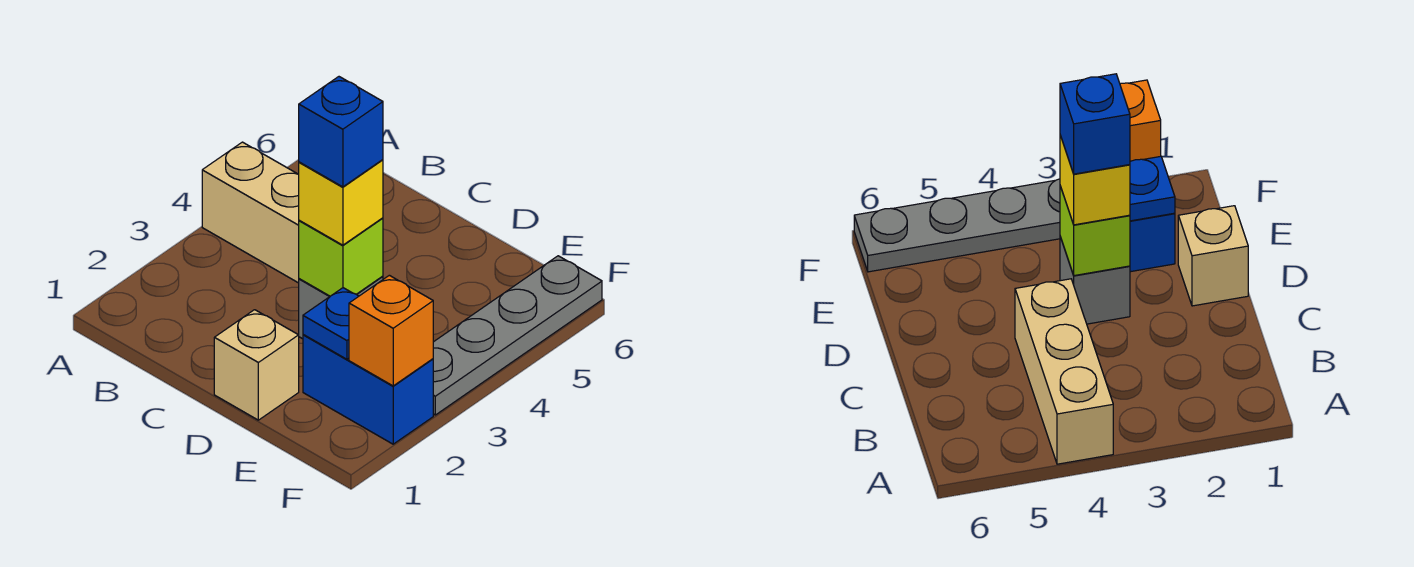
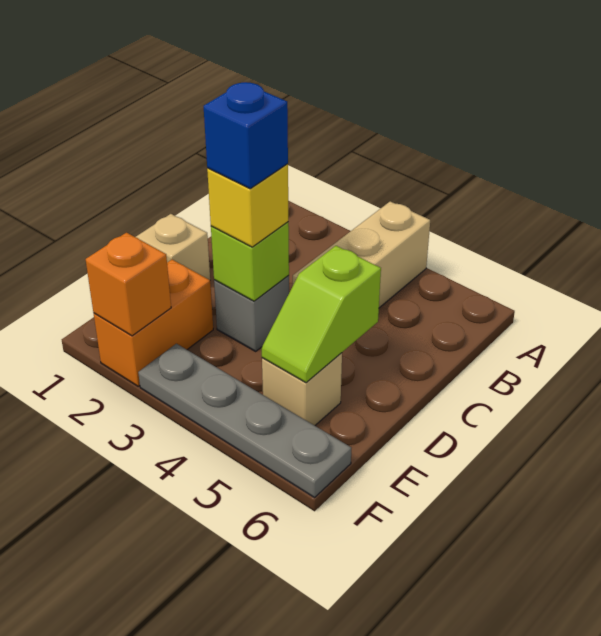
none -> lime 1x2 slope [262,246,381,383]
blue 1x2 brick [303,335,433,444] -> orange 1x2 brick [94,260,213,386]
blue 1x1 plate [303,288,359,359] -> none
none -> tan 1x1 brick [262,353,342,426]

